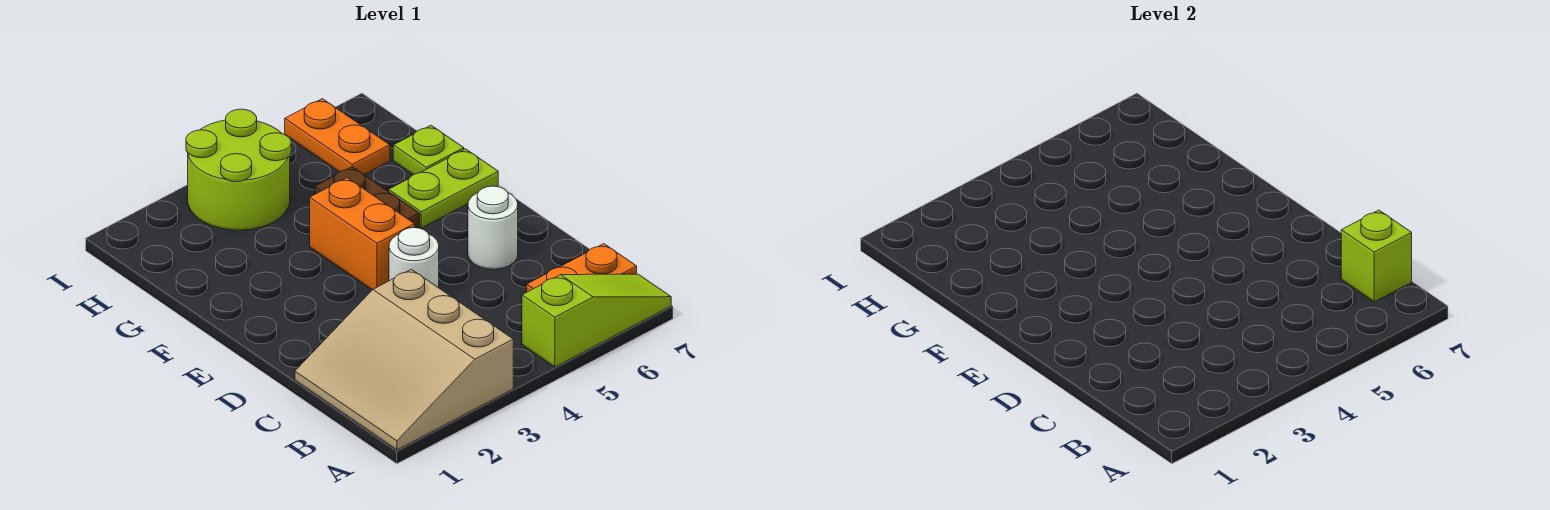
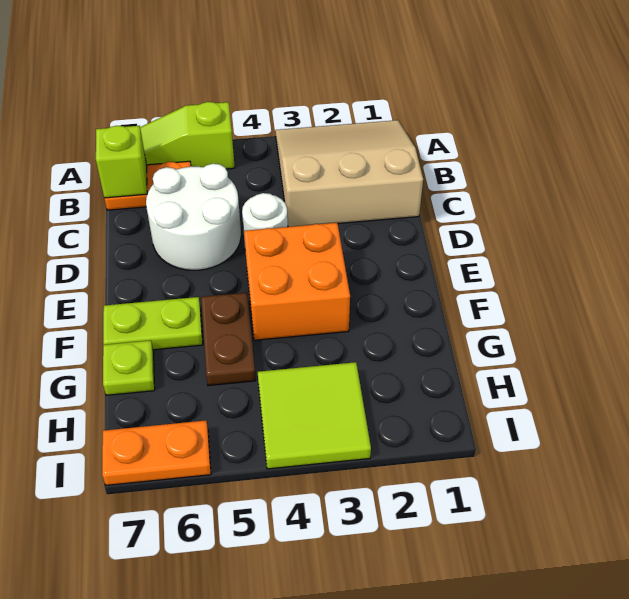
tan 3x3 slope [295,269,513,450] -> tan 3x3 slope turned to [276,120,423,227]
white 1x1 round brick [468,186,518,269] -> white 2x2 round brick [146,164,241,270]
orange 1x2 brick [310,178,415,290] -> orange 2x2 brick [244,223,350,340]
lime 2x2 round brick [186,109,291,230] -> lime 2x2 tile [258,362,371,469]
orange 1x2 plate [285,99,390,174] -> orange 1x2 plate turned to [102,420,211,485]

